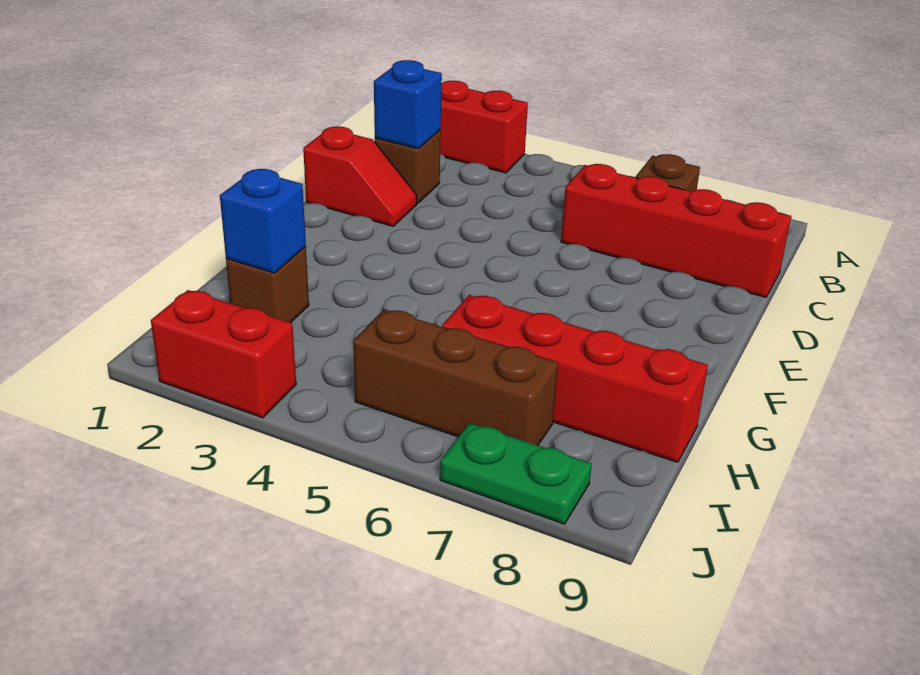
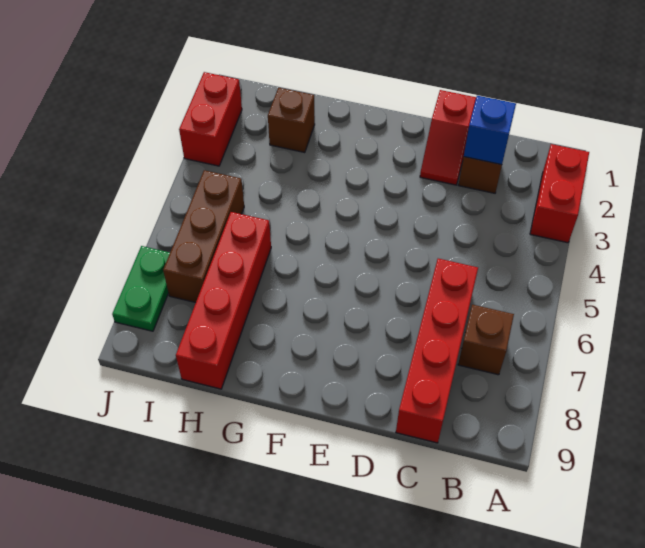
blue 1x1 brick [220,169,306,273] -> none

